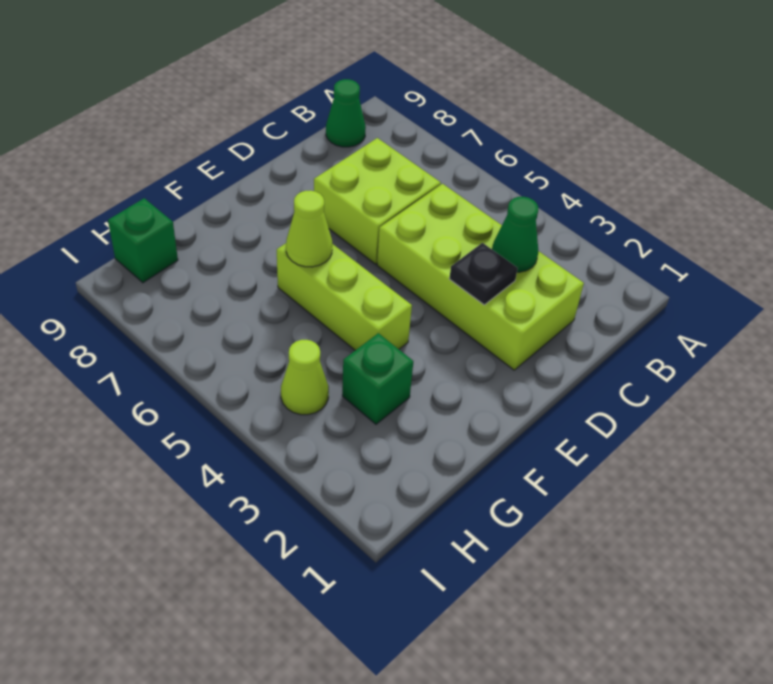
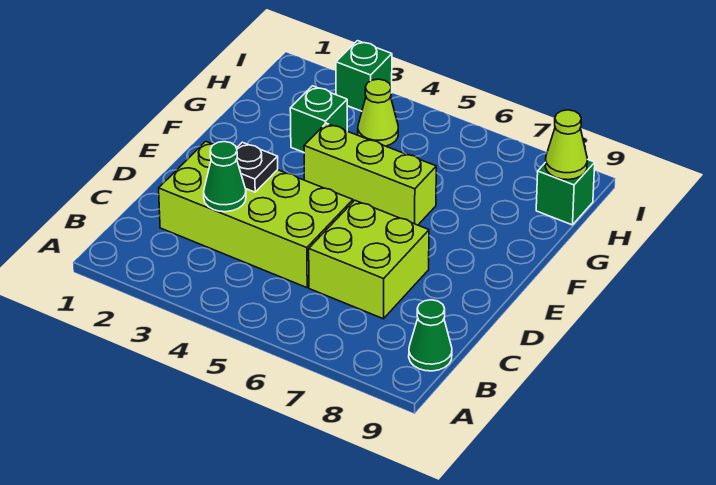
lime 1x1 cone [286,190,332,267] -> lime 1x1 cone moved to [545,110,587,180]
none -> green 1x1 brick [336,41,392,111]

